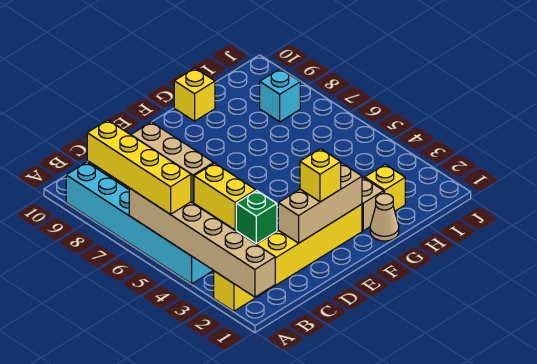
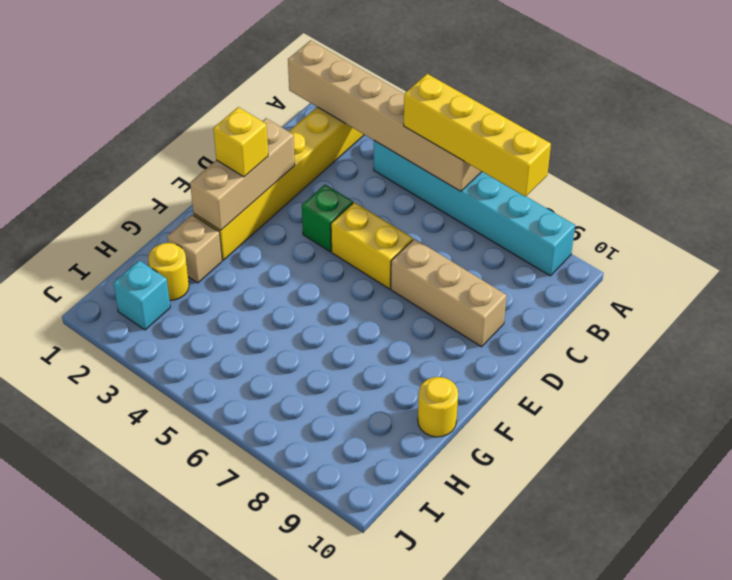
tan 1x1 cone [370,194,399,241] -> none
yellow 1x1 brick [174,68,215,121] -> yellow 1x1 round brick [418,377,458,437]
yellow 1x1 brick [365,164,405,211] -> yellow 1x1 round brick [148,243,189,300]
cyan 1x1 brick [260,69,300,122] -> cyan 1x1 brick moved to [113,260,170,330]

